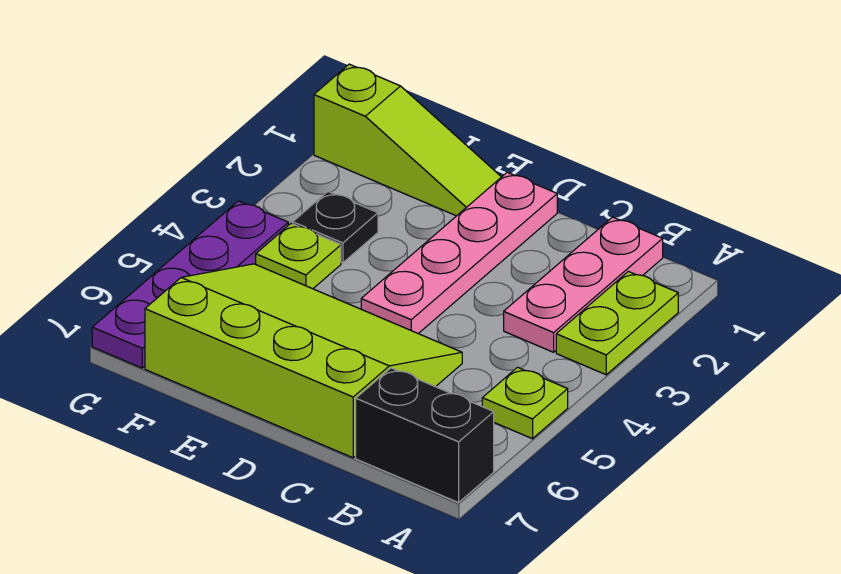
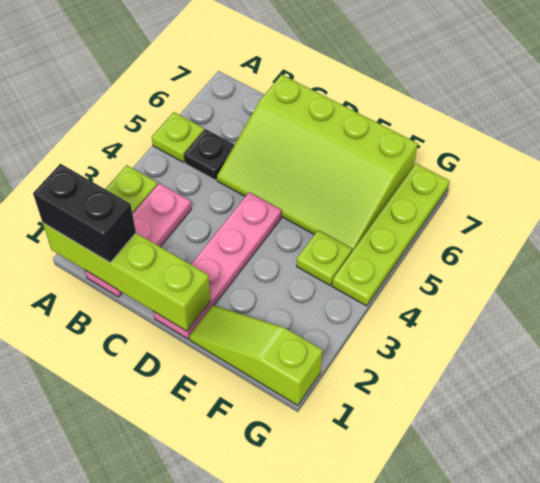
none -> lime 1x4 brick [43,223,211,331]
black 1x2 brick [356,368,494,503] -> black 1x2 brick moved to [33,164,136,262]
black 1x1 plate [293,192,378,263] -> black 1x1 plate moved to [184,129,235,180]
purple 1x4 plate [92,201,288,368] -> lime 1x4 plate [332,164,449,306]

